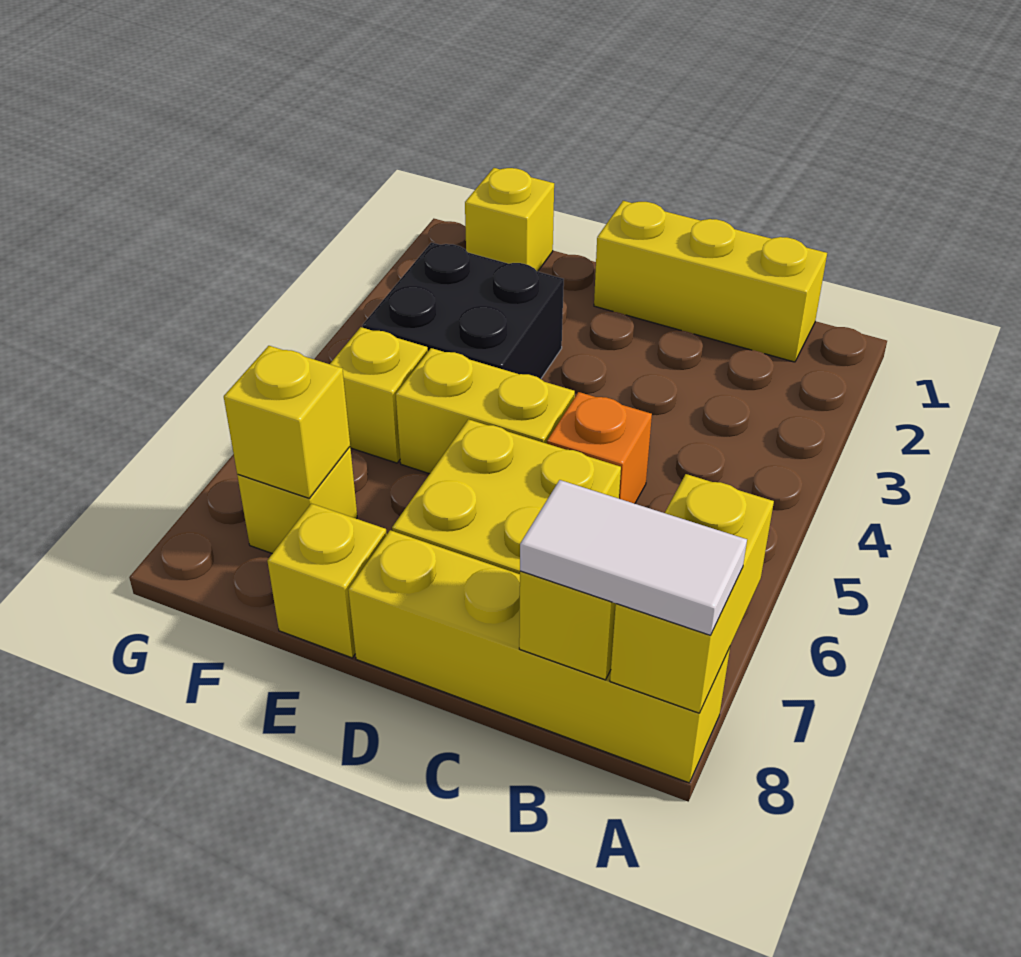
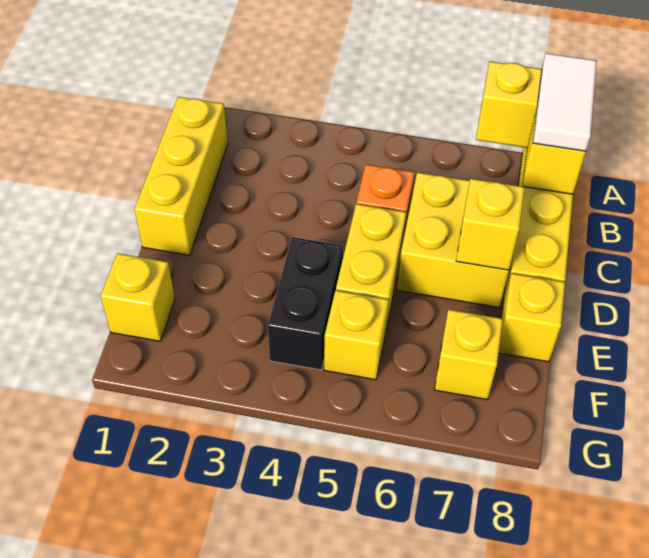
black 2x2 brick [362,242,564,379] -> black 1x2 brick [268,237,343,370]
yellow 1x1 brick [224,346,350,498] -> yellow 1x1 brick moved to [456,179,525,270]

